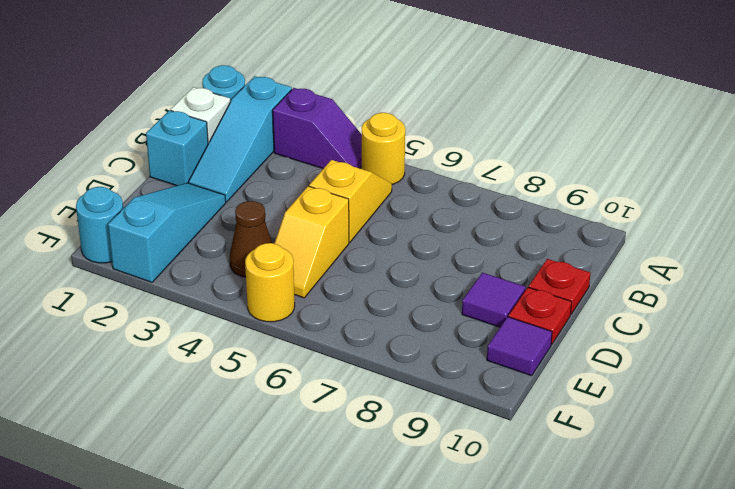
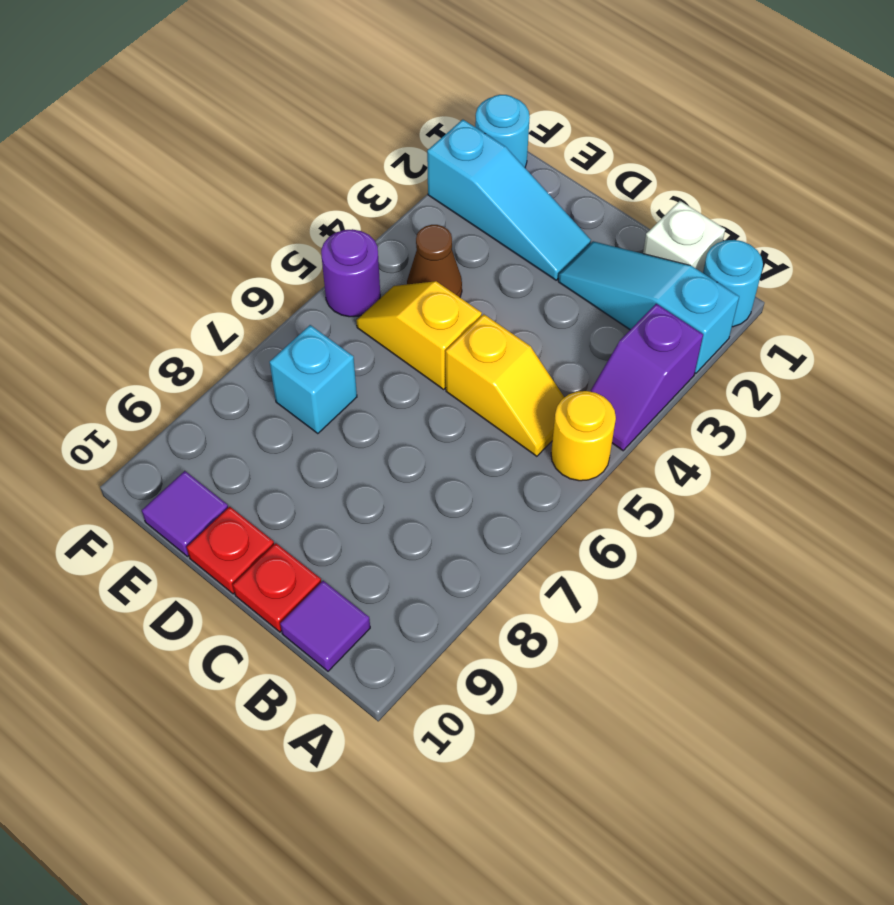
cyan 1x1 brick [146,110,208,186] -> cyan 1x1 brick moved to [270,325,357,434]
purple 1x1 tile [462,273,525,327] -> purple 1x1 tile moved to [280,581,370,671]
yellow 1x1 round brick [245,243,295,322] -> purple 1x1 round brick [321,229,380,317]

